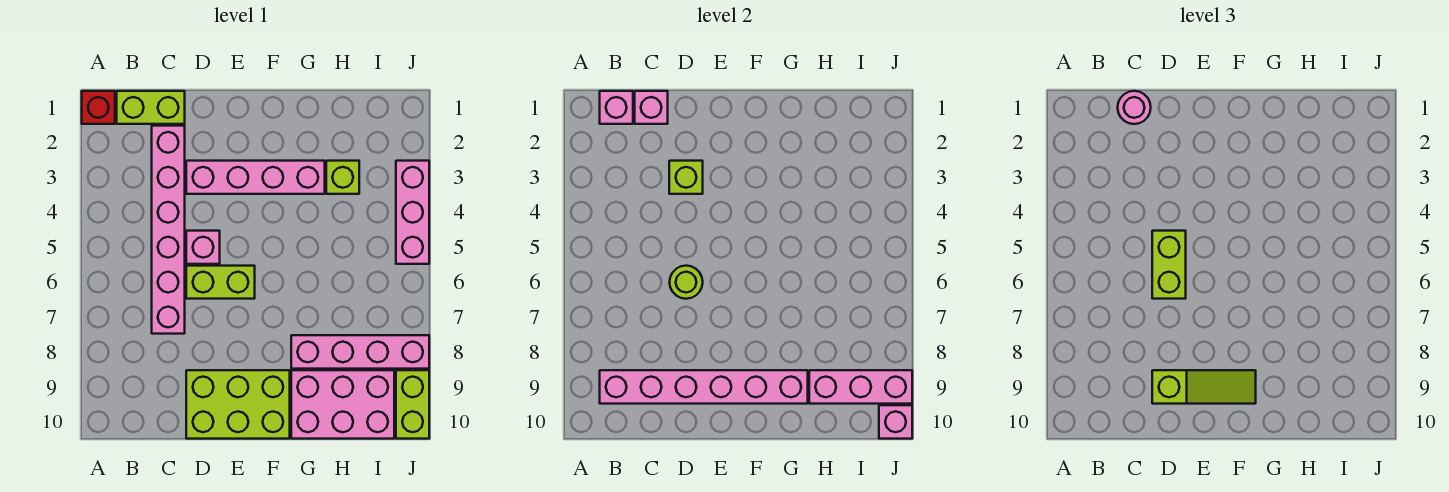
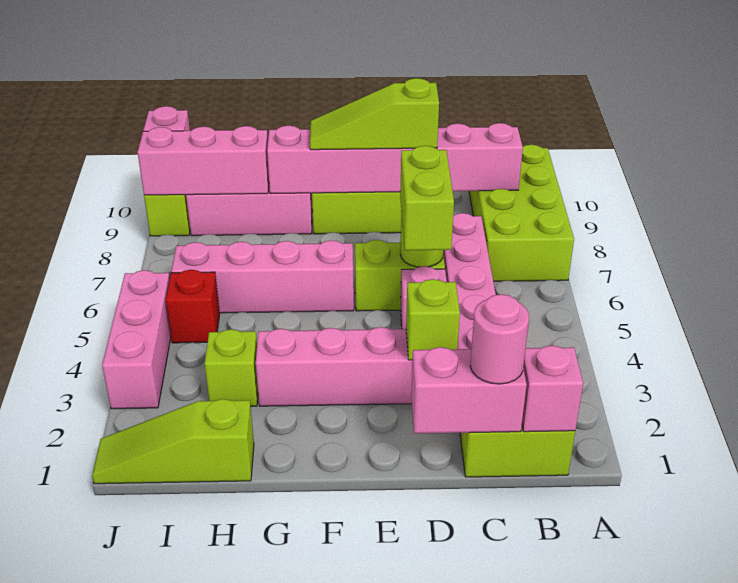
red 1x1 brick [82,91,115,124] -> red 1x1 brick moved to [166,270,220,343]
none -> lime 2x4 brick [469,145,574,281]
pink 1x1 brick [635,91,668,124] -> pink 1x2 brick [411,347,527,433]
pink 1x4 brick [291,335,429,369] -> pink 1x4 brick moved to [171,240,354,313]
none -> lime 1x3 slope [92,399,254,484]

